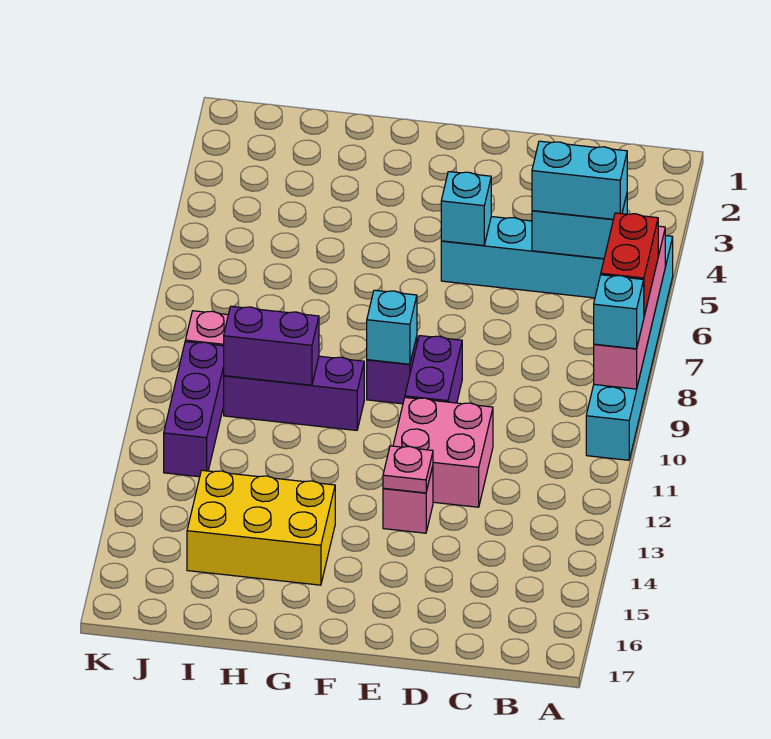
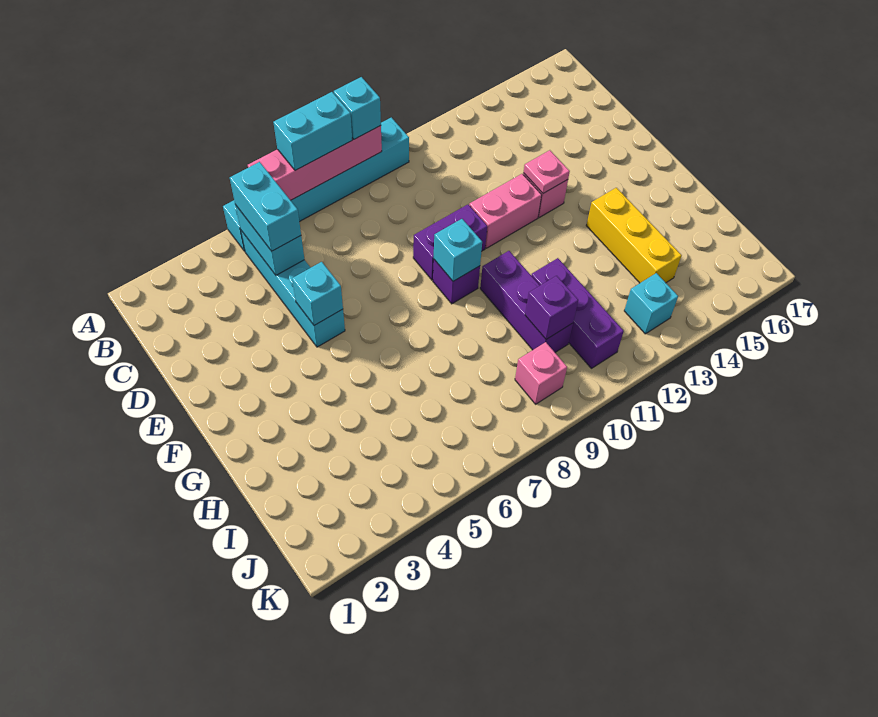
red 1x2 brick [601,213,658,316] -> cyan 1x2 brick [273,92,352,170]
pink 2x2 brick [393,397,493,507] -> pink 1x2 brick [469,174,542,248]
yellow 2x3 brick [187,470,335,585] -> yellow 1x3 brick [586,188,682,283]
purple 1x2 brick [224,306,319,385] -> purple 1x1 brick [525,276,578,339]
purple 1x3 brick [164,342,224,477] -> purple 1x3 brick turned to [531,258,624,368]
none -> cyan 1x1 brick [624,273,678,334]

